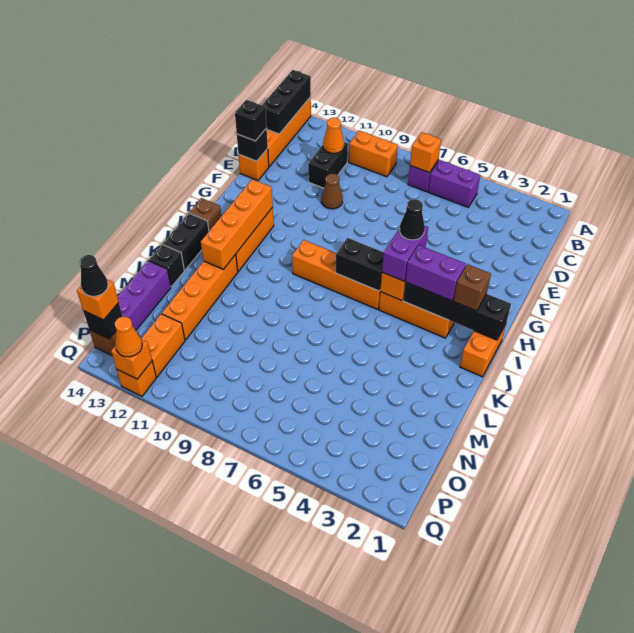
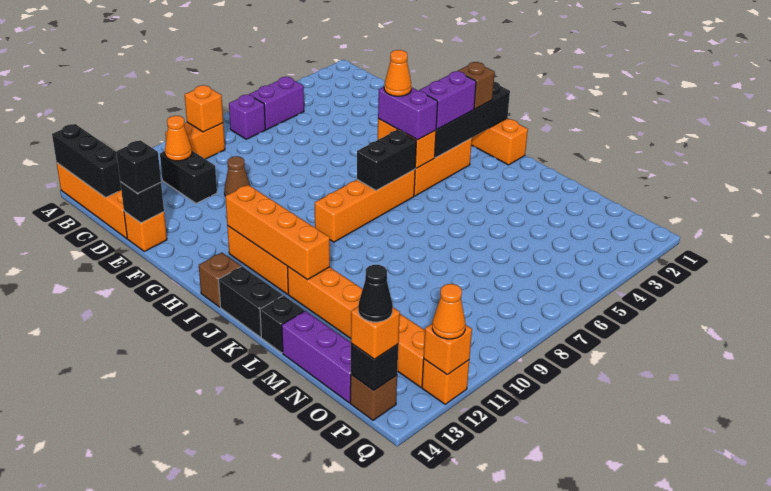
orange 1x1 brick [410,132,441,173] -> orange 1x1 brick moved to [185,85,223,132]
black 1x1 cone [399,199,425,240] -> orange 1x1 cone [384,50,411,96]

